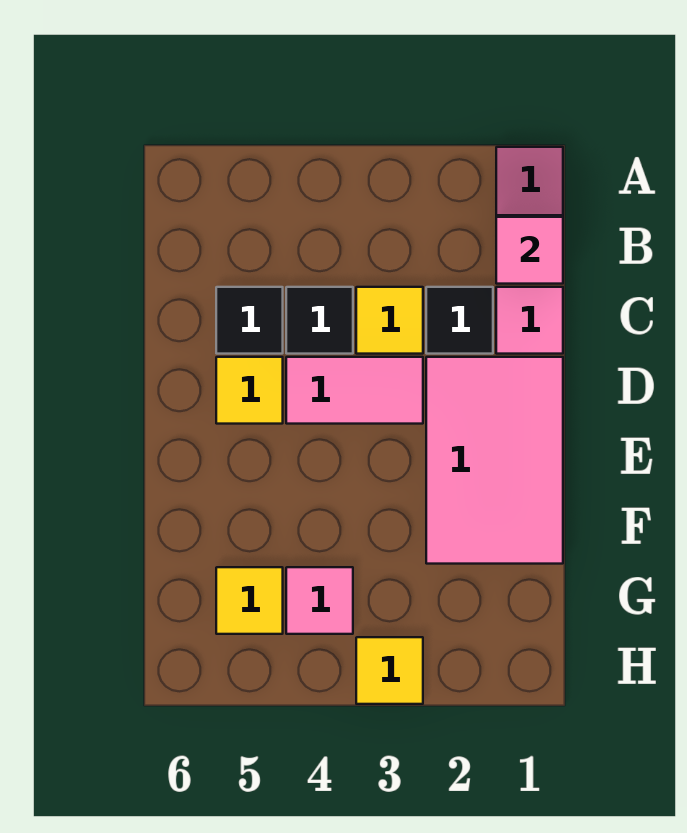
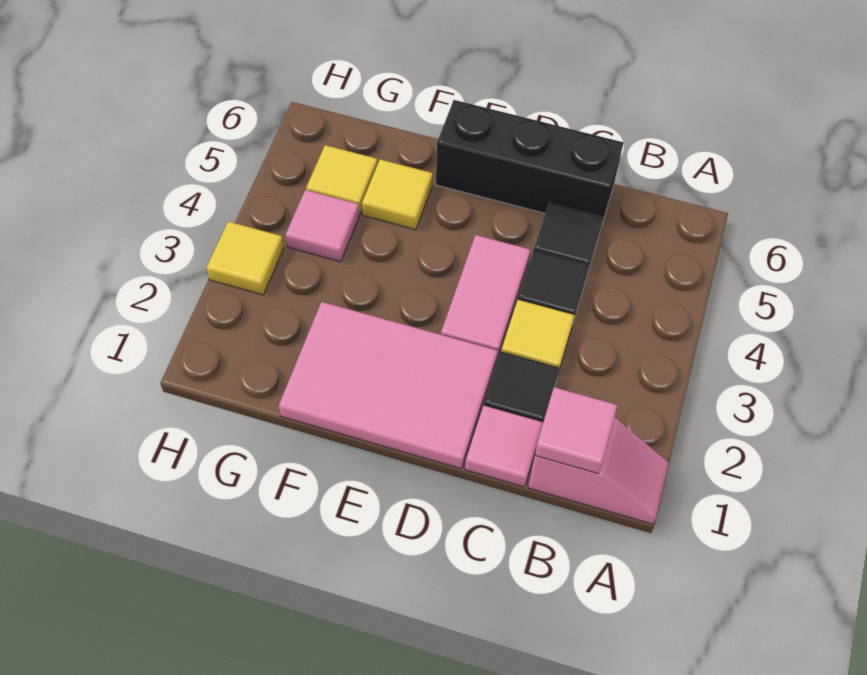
none -> black 1x3 brick [436,100,623,223]
yellow 1x1 tile [216,357,283,424] -> yellow 1x1 tile moved to [362,159,433,230]

